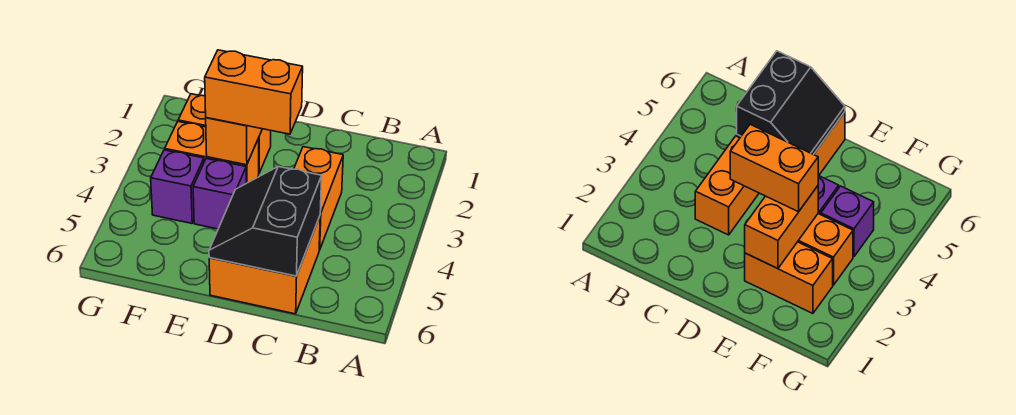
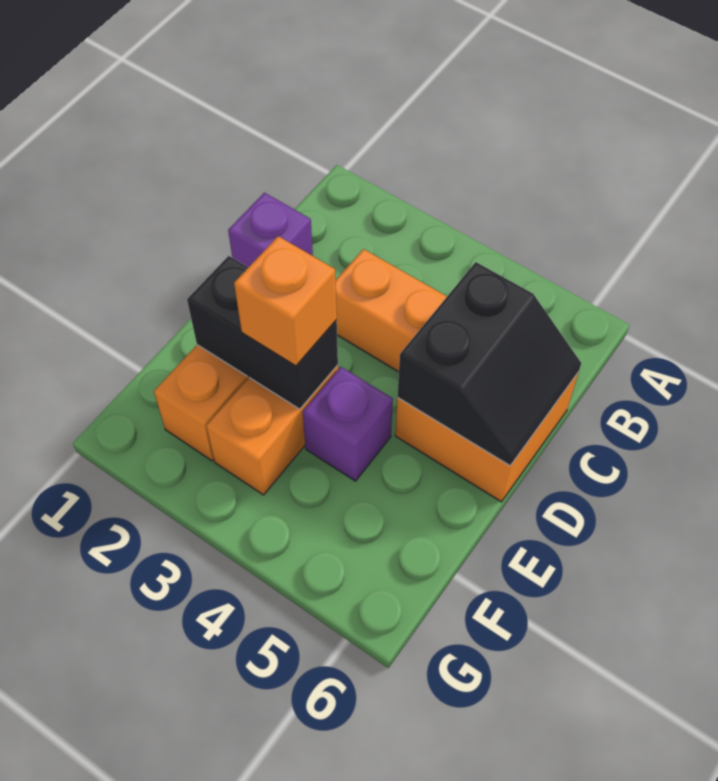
black 2x2 slope [209,167,322,276] -> black 2x2 slope turned to [397,262,581,466]
orange 1x2 brick [205,50,303,134] -> orange 1x1 brick [234,236,337,366]
orange 1x2 brick [206,118,262,165] -> black 1x2 brick [187,256,338,409]
purple 1x1 brick [151,150,204,223] -> purple 1x1 brick moved to [228,193,313,267]

